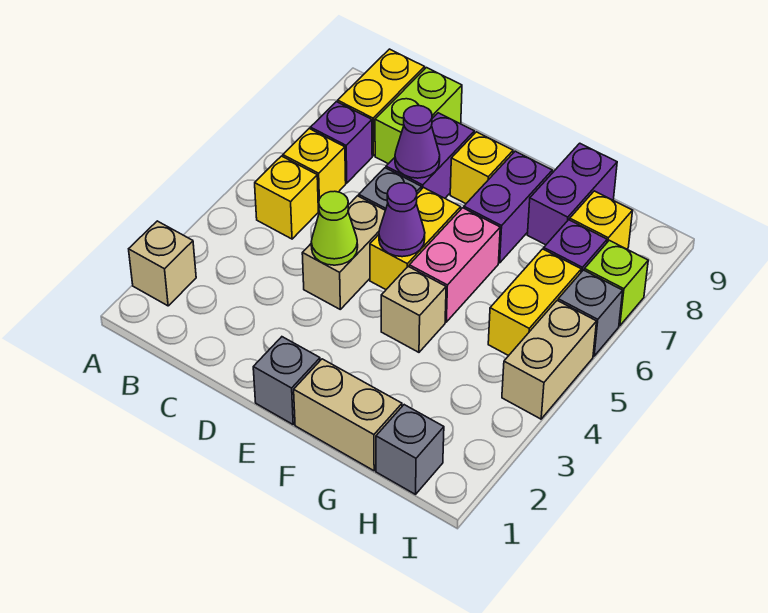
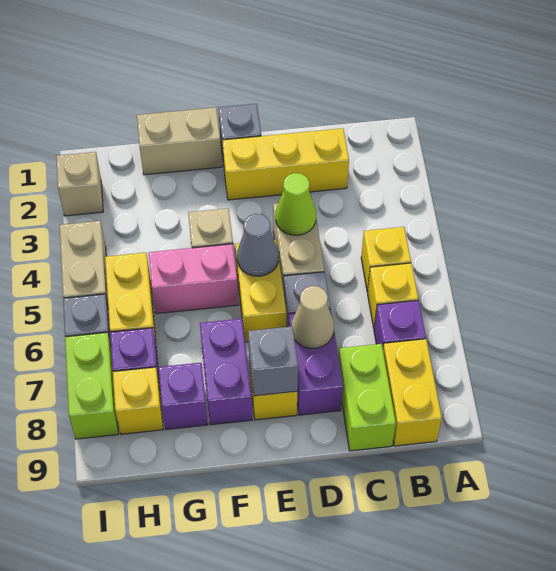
tan 1x1 brick [129,221,196,306] -> tan 1x1 brick moved to [56,152,103,216]
none -> yellow 1x3 brick [222,128,349,200]
purple 1x1 cone [395,106,440,178] -> tan 1x1 cone [291,286,334,348]
purple 1x1 cone [379,183,425,257] -> grey 1x1 cone [237,214,279,276]
pink 1x2 brick [409,208,500,322] -> pink 1x2 brick turned to [149,244,239,314]
purple 1x2 brick [527,143,617,245] -> purple 1x1 brick [158,363,208,429]
grey 1x1 brick [376,405,444,494] -> grey 1x1 brick moved to [248,326,298,396]
lime 1x1 brick [584,240,648,326] -> lime 1x2 brick [65,332,118,439]

